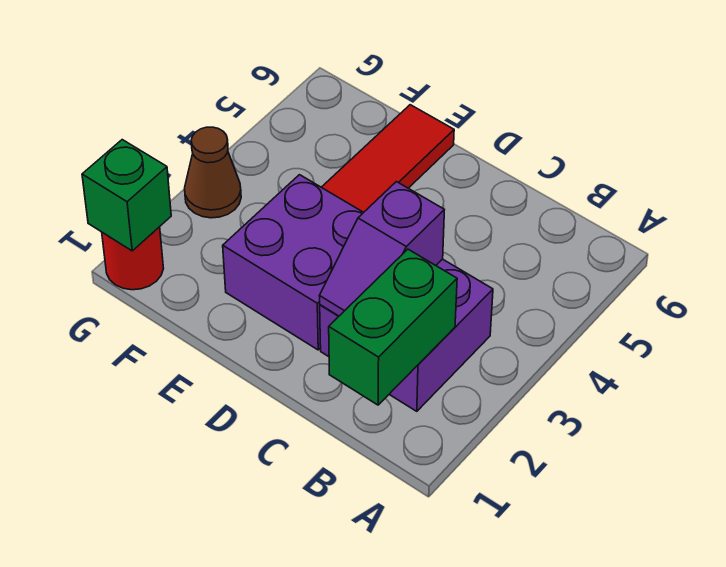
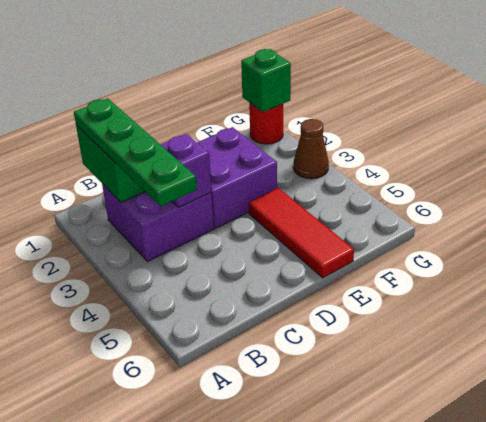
none -> green 1x4 plate [74,99,197,206]

